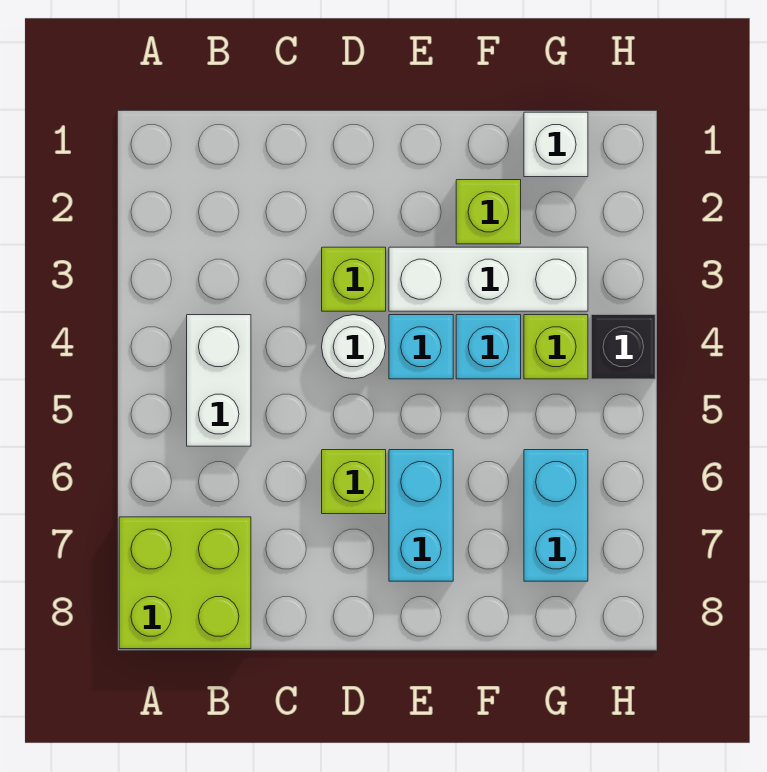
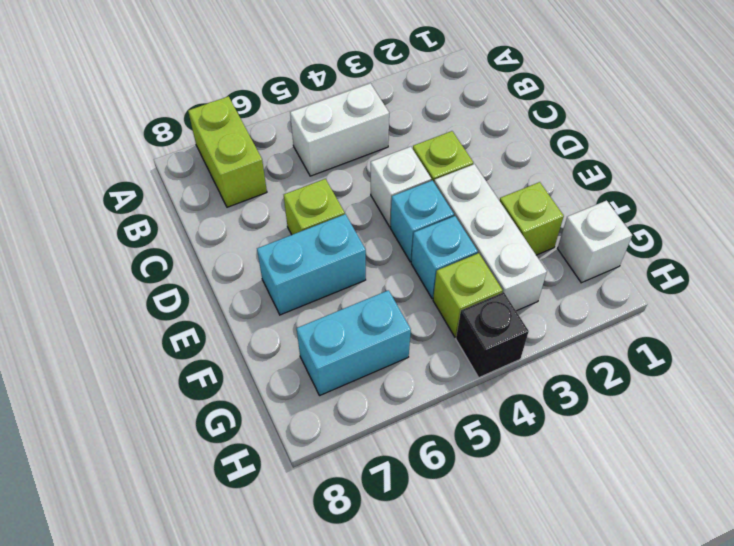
lime 2x2 brick [119,517,251,649] -> lime 1x2 brick [188,96,267,207]
white 1x1 round brick [322,315,386,379] -> white 1x1 brick [371,147,431,227]

